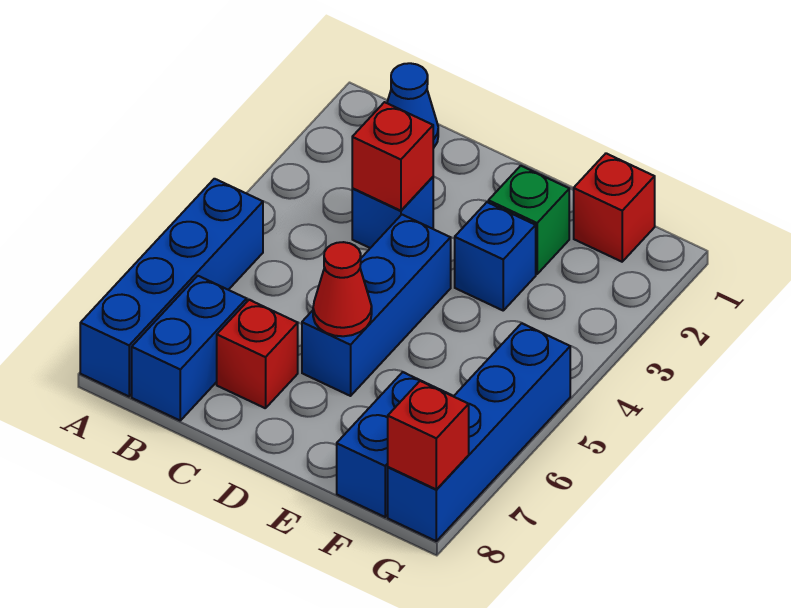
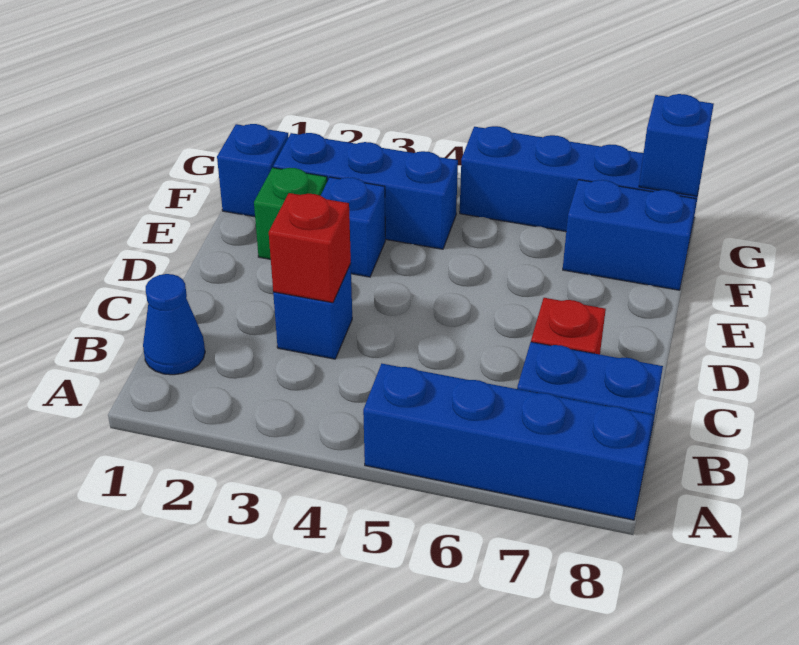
blue 1x3 brick [302,215,451,396] -> blue 1x3 brick moved to [273,133,458,249]
red 1x1 cone [313,242,372,336] -> none
red 1x1 brick [574,153,655,262] -> blue 1x1 brick [217,124,288,217]
red 1x1 brick [388,381,469,489] -> blue 1x1 brick [639,94,714,196]

